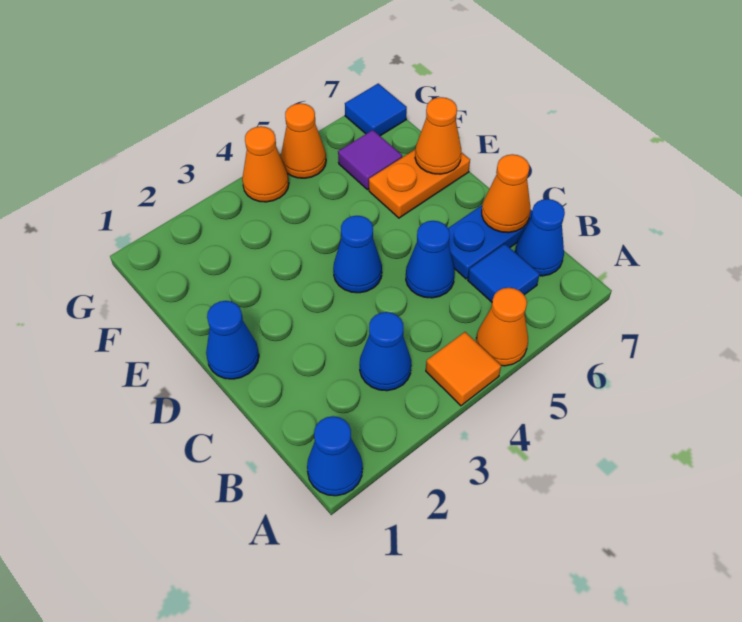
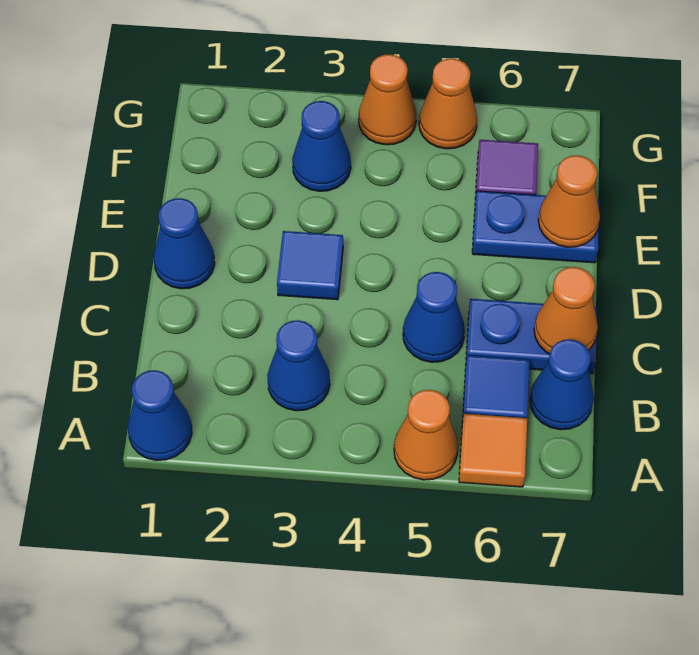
orange 1x1 tile [426,332,501,406] -> orange 1x1 tile moved to [459,414,527,487]
blue 1x1 cone [333,216,382,293] -> blue 1x1 cone moved to [292,101,351,191]
orange 1x2 plate [369,149,470,218] -> blue 1x2 plate [472,191,599,263]
blue 1x1 tile [345,84,407,136] -> blue 1x1 tile moved to [277,231,343,300]

